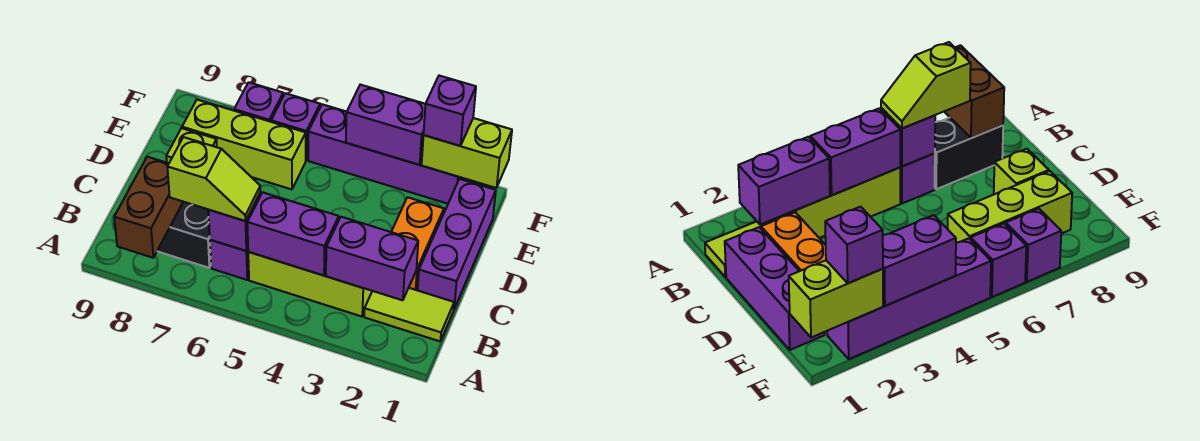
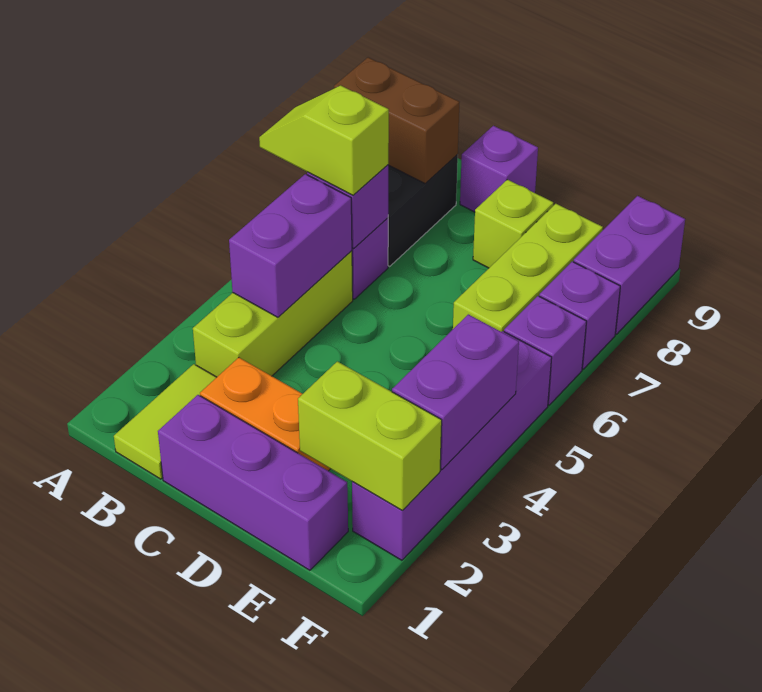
purple 1x2 brick [326,217,418,300] -> purple 1x2 brick moved to [573,196,685,334]
lime 1x2 slope [167,137,260,221] -> lime 1x2 slope turned to [259,85,389,195]
lime 1x2 brick [422,118,512,188] -> lime 1x2 brick turned to [298,361,442,510]
purple 1x1 brick [424,76,476,146] -> purple 1x1 brick moved to [460,126,538,212]

